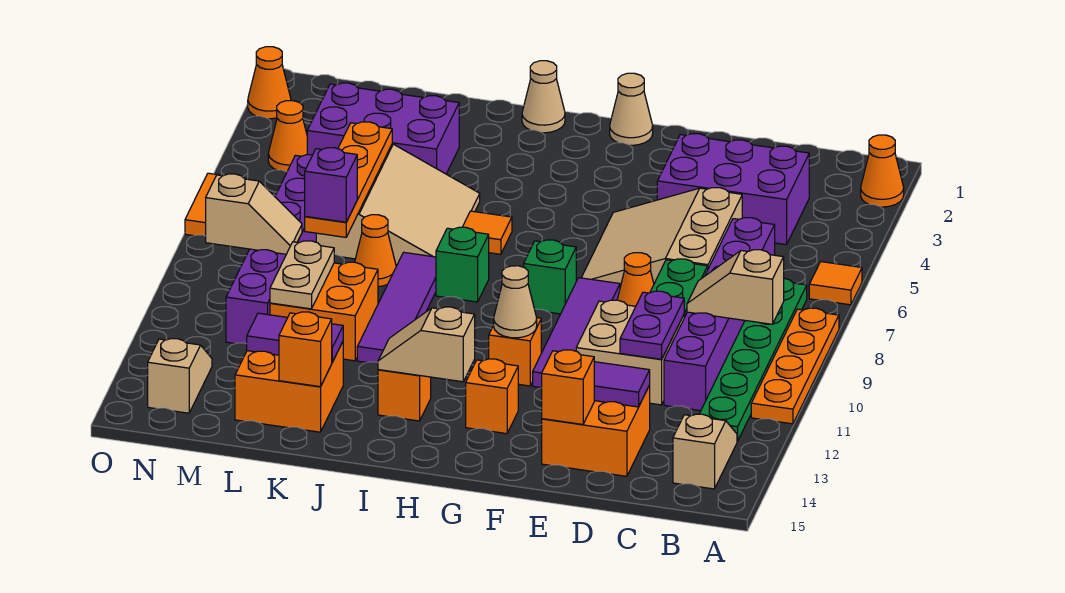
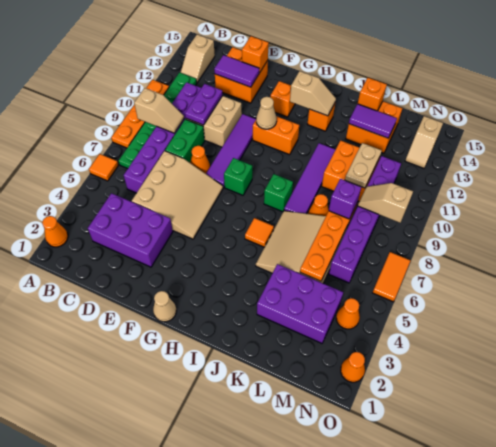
orange 1x1 brick [489,318,541,386] -> orange 1x2 brick [253,116,299,155]
tan 1x1 cone [522,61,565,133] -> none

